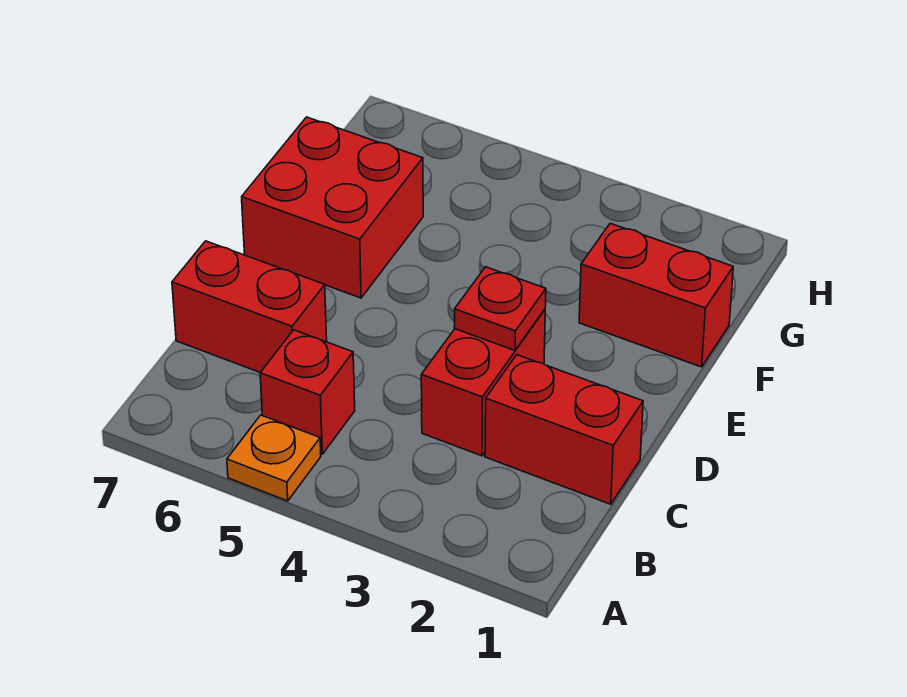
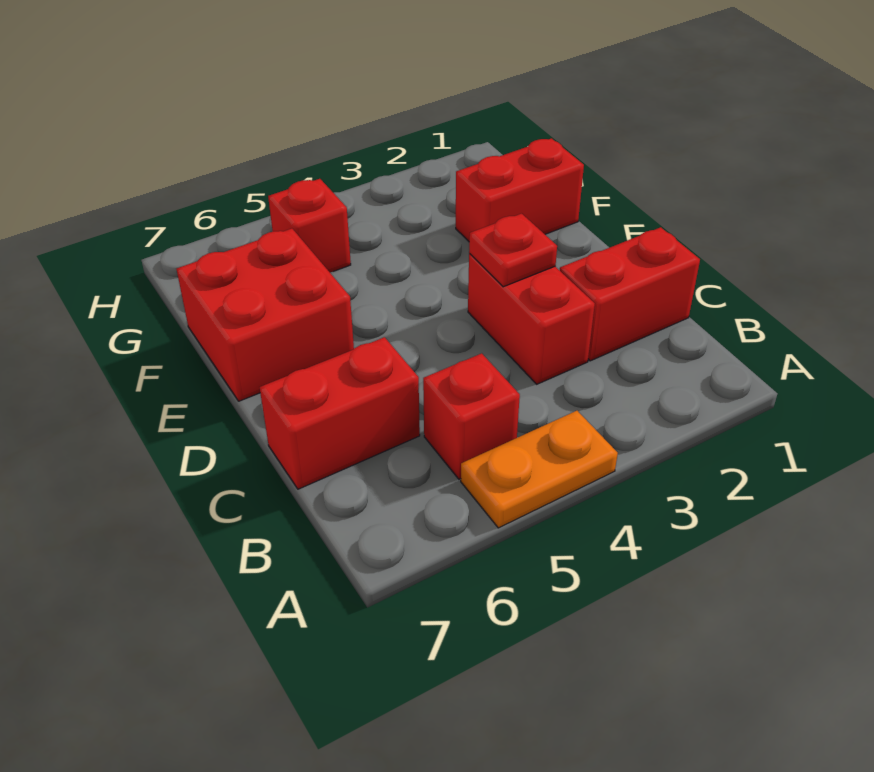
orange 1x1 plate [227,415,321,501] -> orange 1x2 plate [461,411,618,528]
none -> red 1x1 brick [268,179,351,273]

